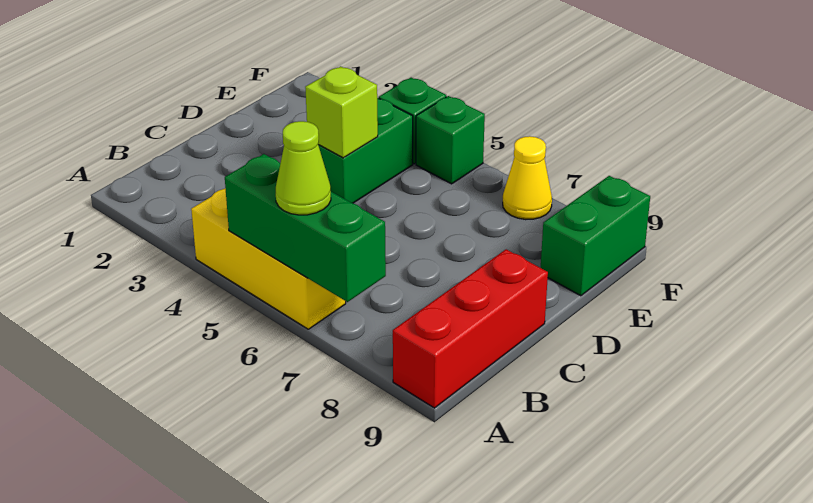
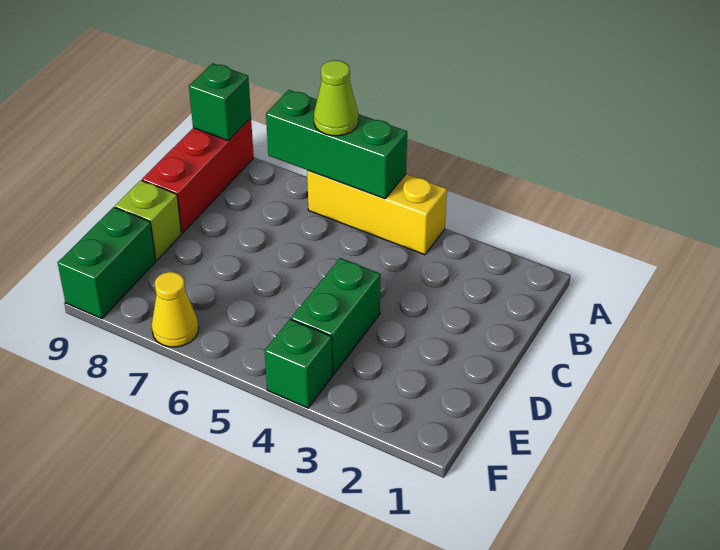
lime 1x1 brick [305,66,378,158] -> lime 1x1 brick moved to [115,180,182,260]
green 1x1 brick [416,96,485,184] -> green 1x1 brick moved to [189,63,251,140]

